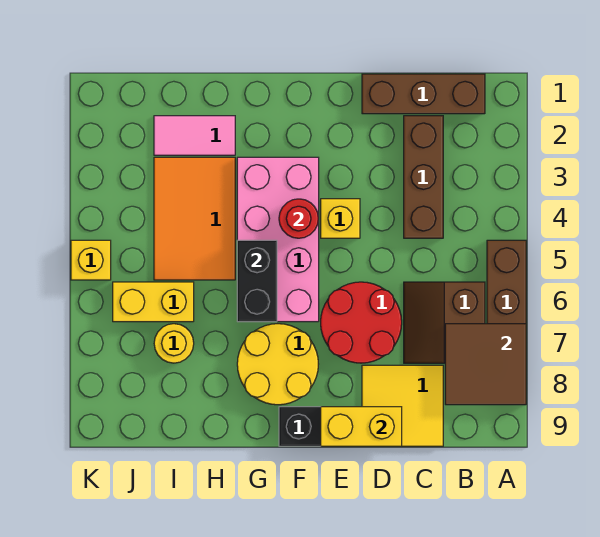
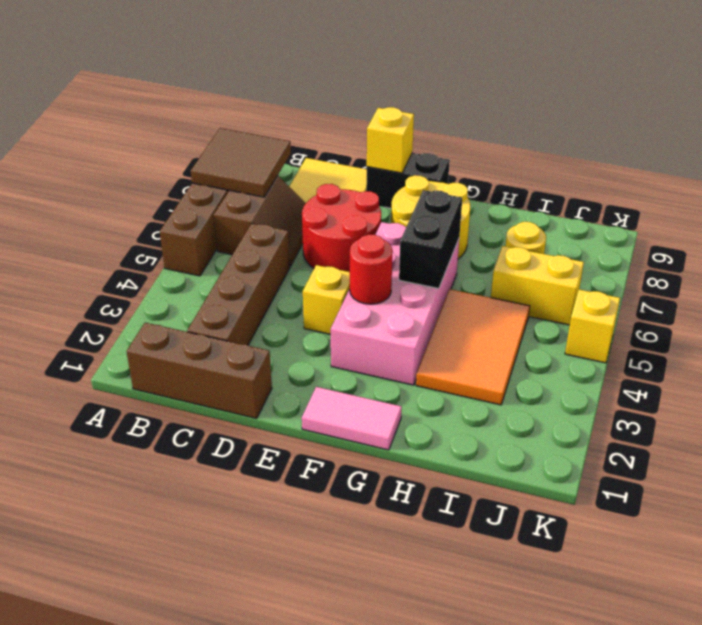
brown 1x3 brick [404,116,443,238] -> brown 1x4 brick [187,223,290,345]
yellow 1x2 brick [321,407,402,446] -> yellow 1x1 brick [367,107,414,173]
pink 1x2 tile [154,116,235,155] -> pink 1x2 tile moved to [302,387,402,450]

